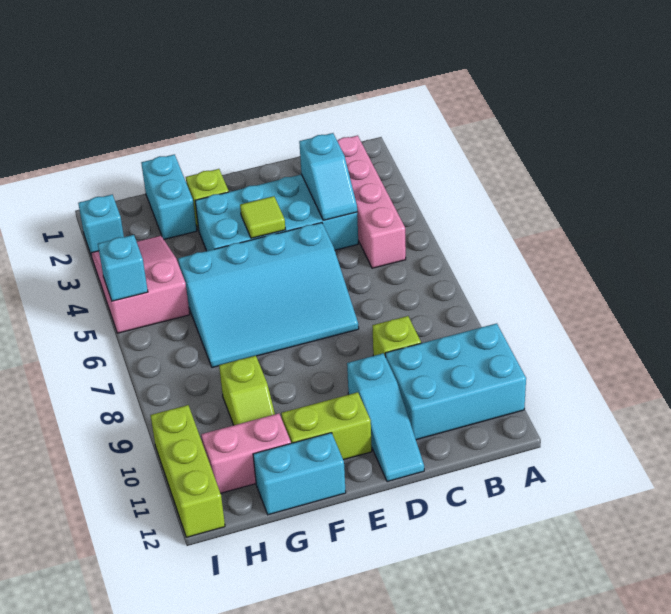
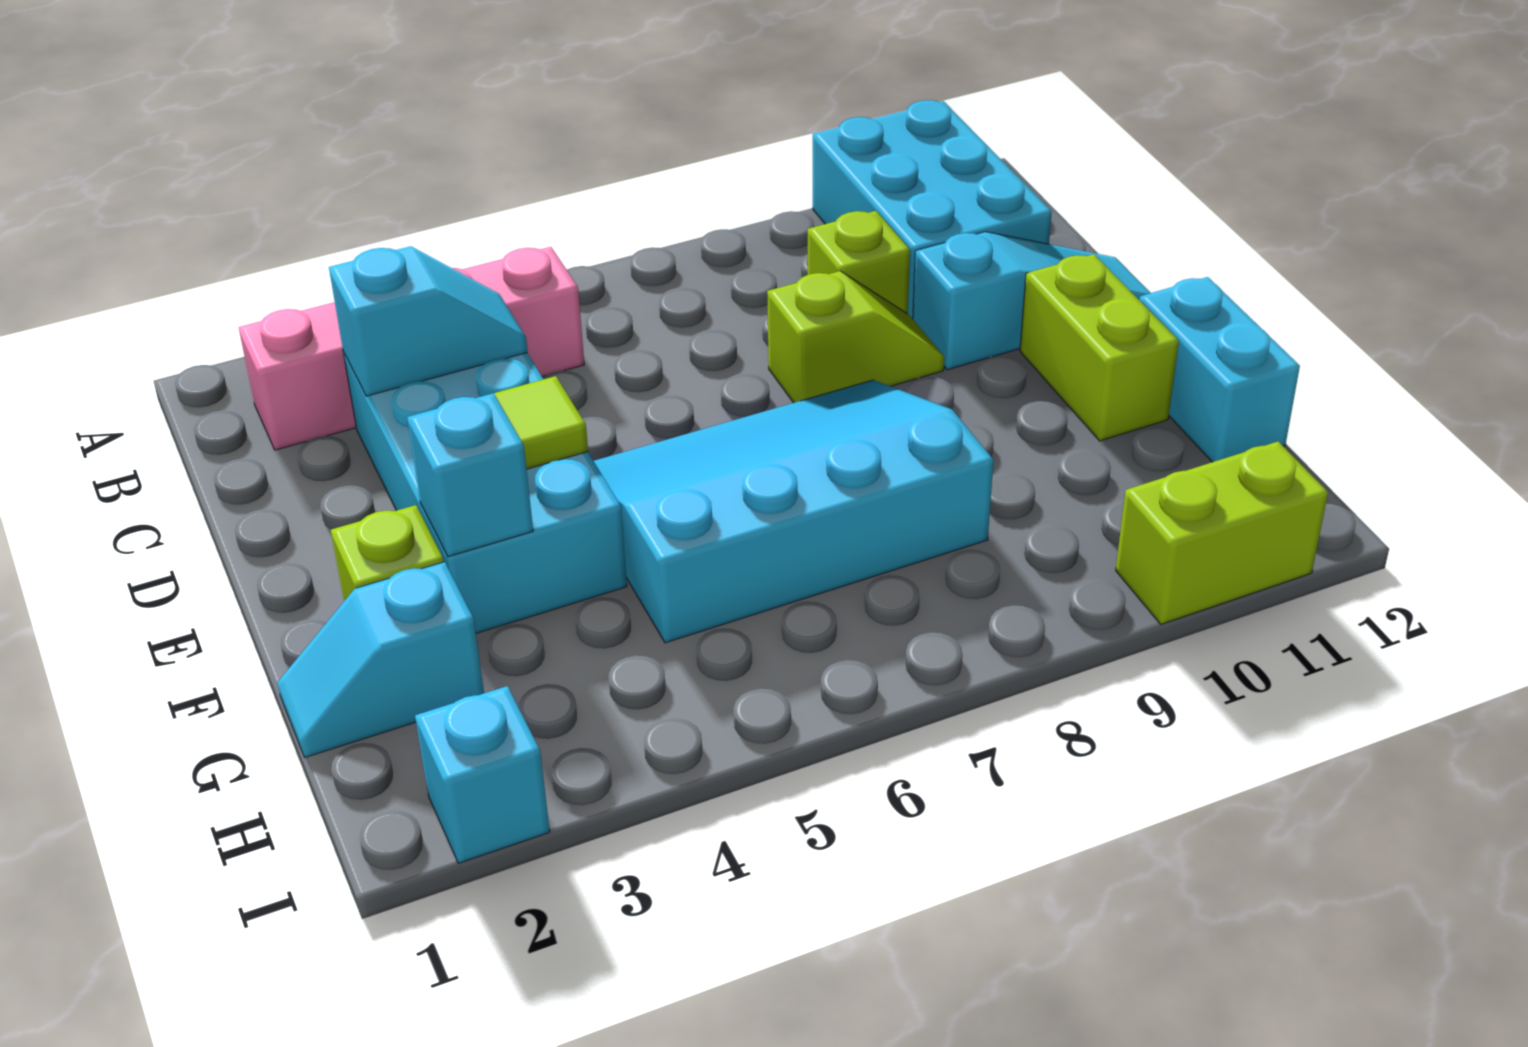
cyan 3x4 slope [178,223,359,368] -> cyan 3x4 slope turned to [594,380,993,643]
cyan 1x2 brick [141,154,197,239] -> cyan 1x2 slope [277,562,484,757]
lime 1x2 slope [219,356,275,425] -> lime 1x2 slope moved to [767,271,944,403]
pink 1x2 brick [201,413,291,493] -> none
pink 2x3 slope [91,236,190,333] -> none
cyan 1x1 brick [98,235,148,301] -> cyan 1x1 brick moved to [407,393,533,557]
lime 1x3 brick [151,405,225,537] -> lime 1x2 brick [1116,442,1328,624]

